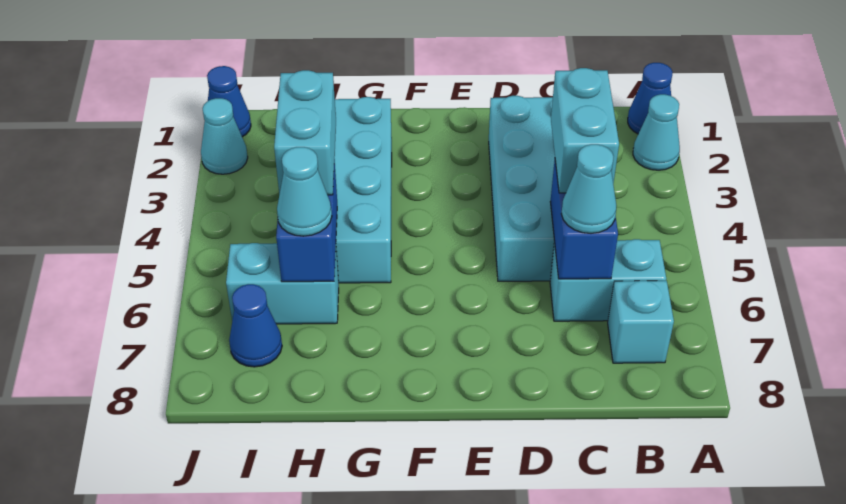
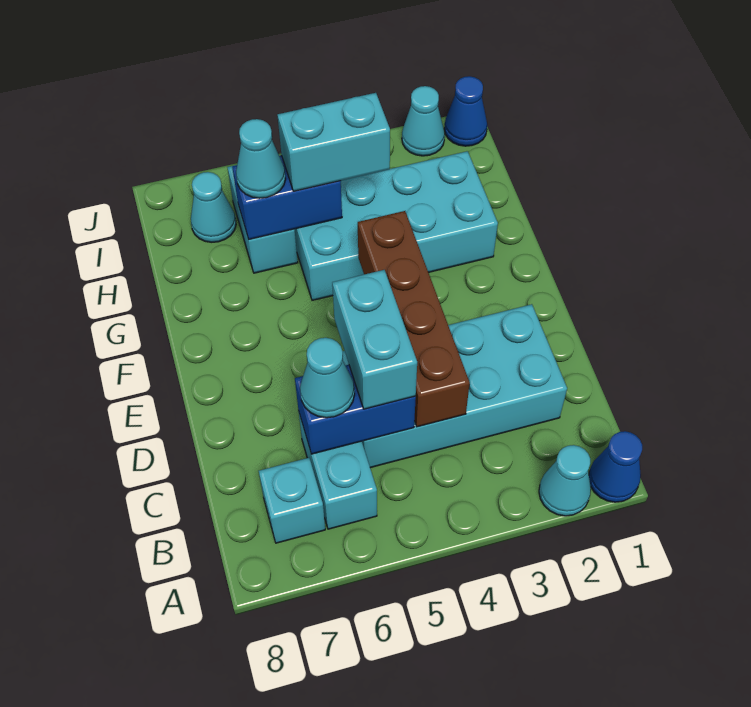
none -> brown 1x4 brick [358,211,470,427]
cyan 1x2 brick [551,68,619,193] -> cyan 1x2 brick turned to [332,270,417,409]
blue 1x1 cone [229,284,282,367] -> cyan 1x1 cone [191,172,236,242]

